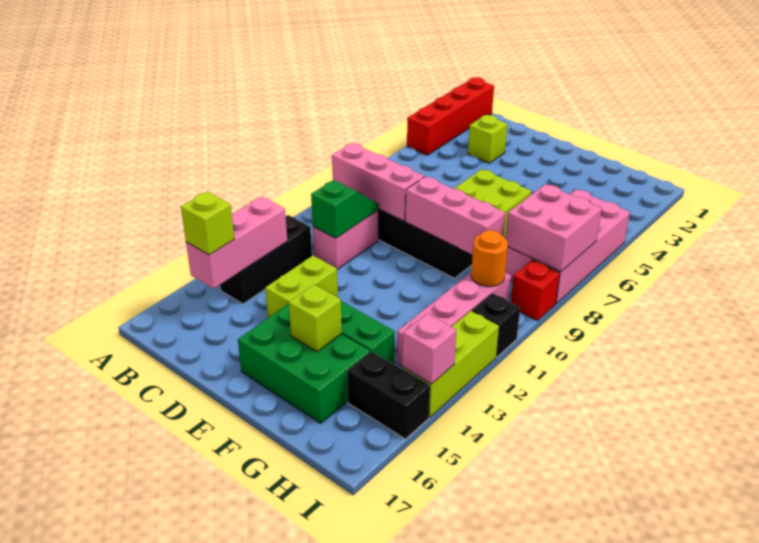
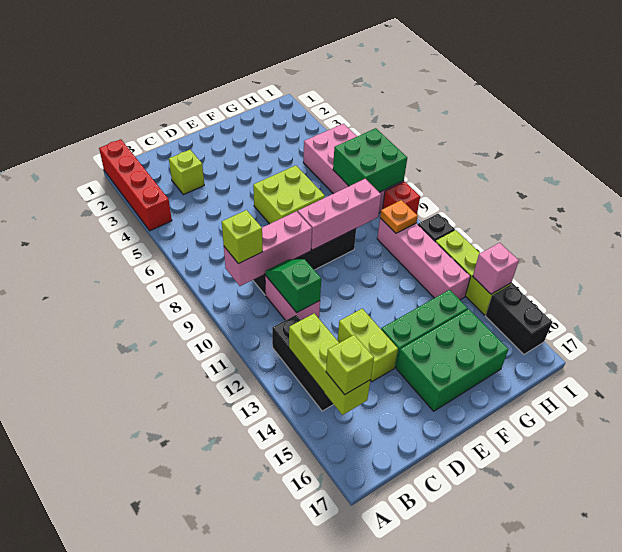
pink 1x3 brick [186,197,287,289] -> lime 1x3 brick [289,313,370,415]
lime 1x1 brick [289,284,342,352] -> lime 1x1 brick moved to [222,210,263,264]
pink 2x2 brick [505,184,602,272] -> green 2x2 brick [333,128,407,192]
orange 1x1 round brick [471,230,508,287] -> orange 1x1 plate [380,200,418,233]
black 1x2 brick [347,351,430,439] -> black 1x2 brick turned to [486,284,552,354]

